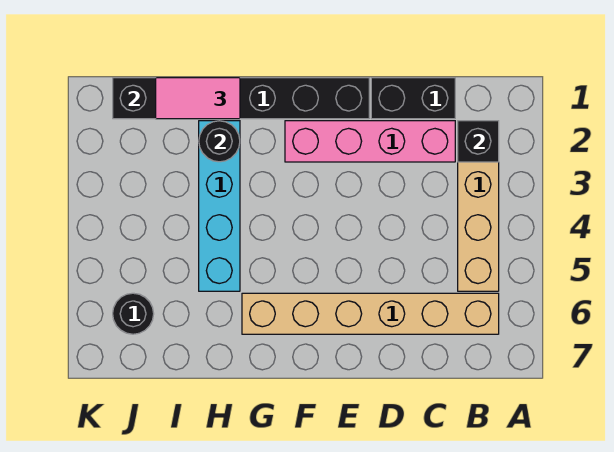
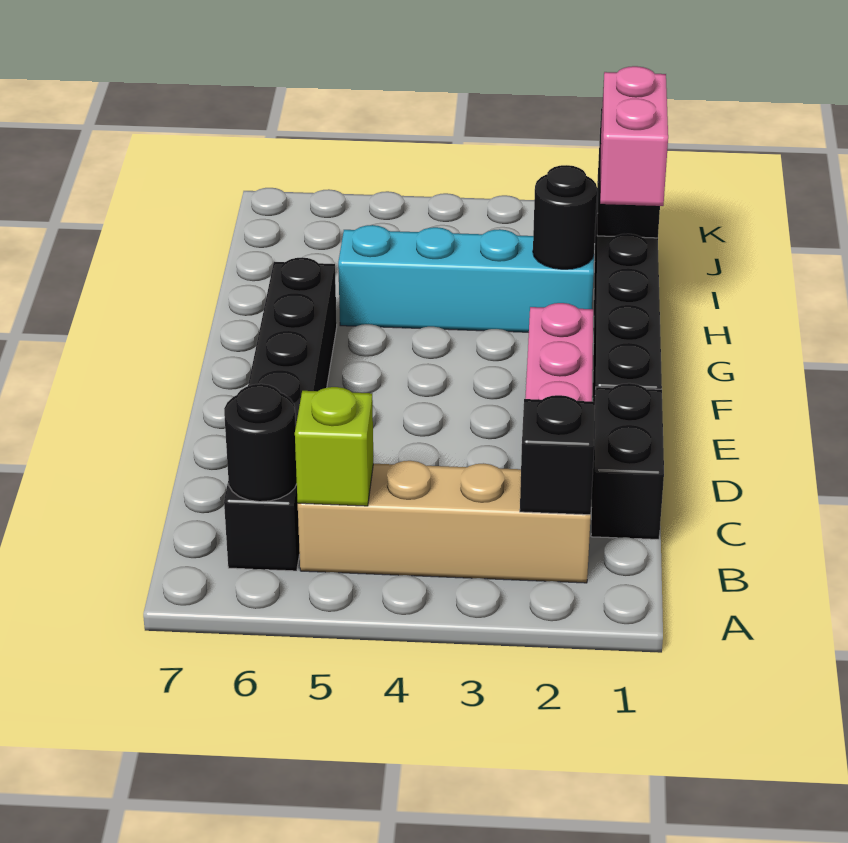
none -> lime 1x1 brick [295,387,373,506]
tan 1x6 brick [242,293,499,334] -> black 1x6 brick [224,257,337,571]
pink 1x2 tile [156,78,240,119] -> pink 1x2 brick [600,66,668,206]
black 1x1 round brick [113,293,154,334] -> black 1x1 round brick moved to [224,384,297,502]

